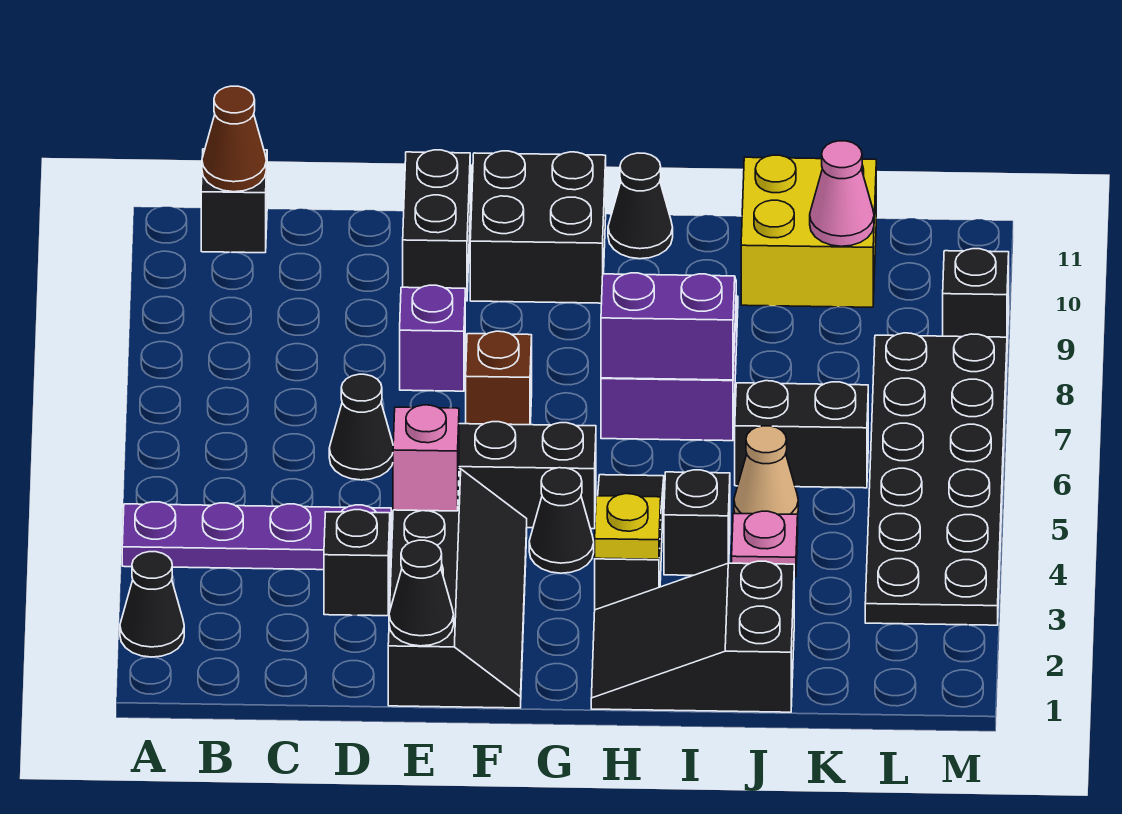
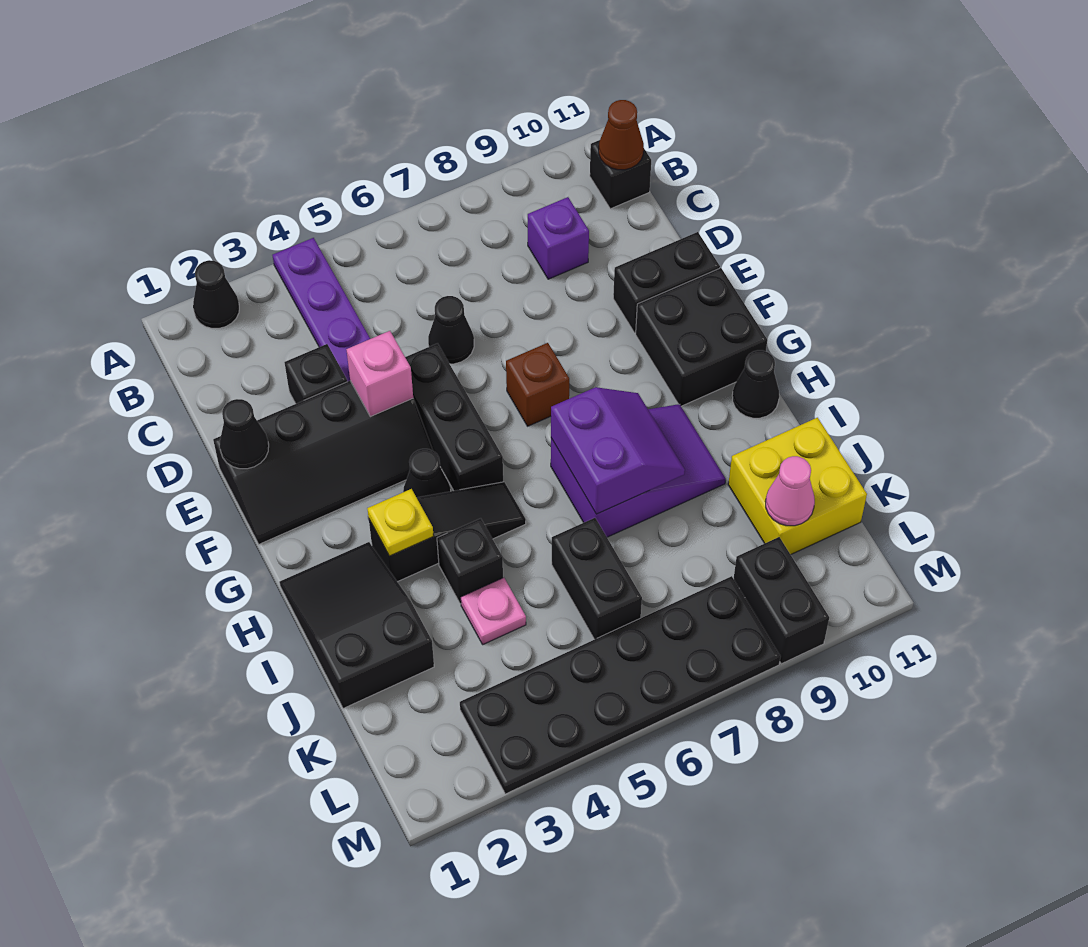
purple 1x1 brick [400,285,465,391] -> purple 1x1 brick moved to [528,197,589,279]
tan 1x1 cone [734,426,798,514] -> none
black 1x1 brick [943,249,1009,344] -> black 1x2 brick [734,537,829,664]

